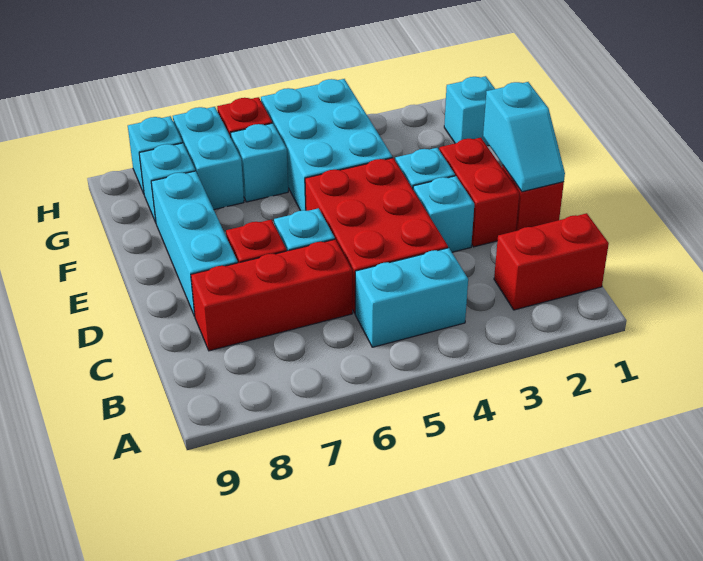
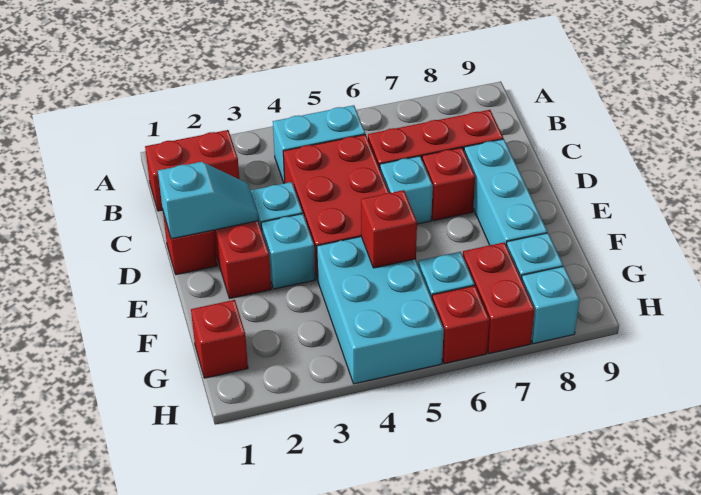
cyan 1x2 slope [483,82,565,192] -> cyan 1x2 slope turned to [158,162,258,239]
none -> red 1x1 brick [361,190,417,268]
cyan 1x1 brick [444,76,495,146] -> red 1x1 brick [191,300,248,378]
cyan 1x2 brick [173,107,244,210] -> red 1x2 brick [463,242,535,354]

